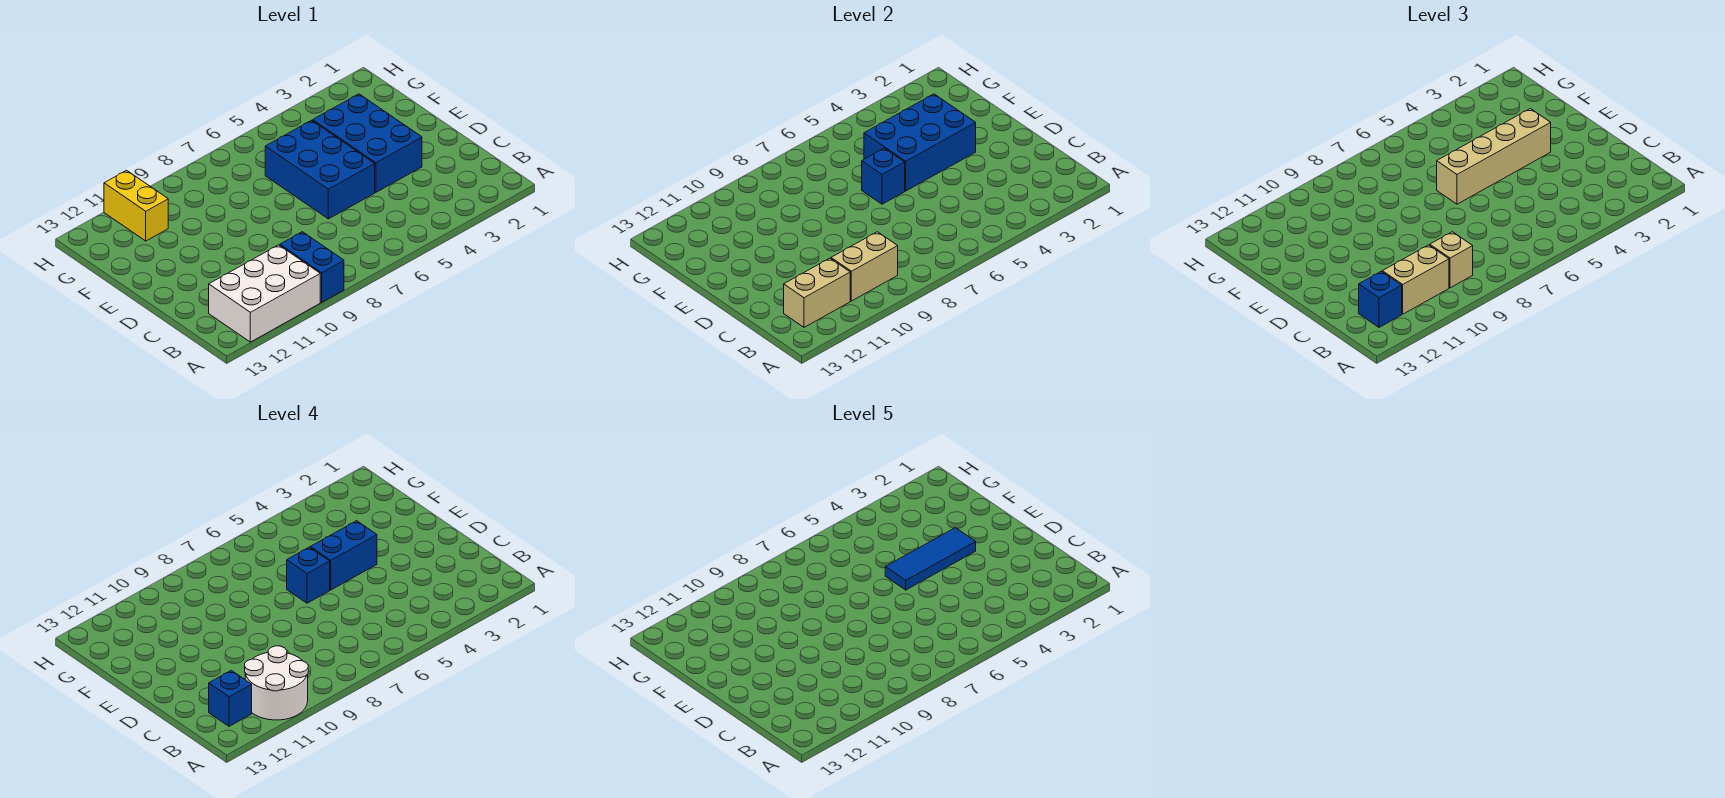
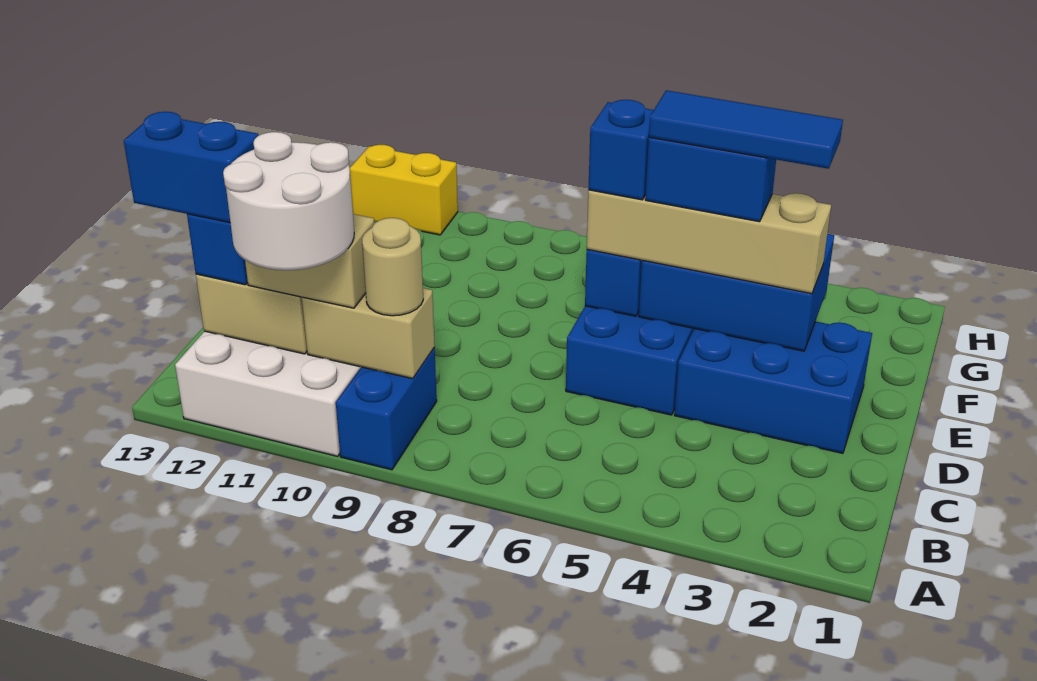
tan 1x1 brick [1430,232,1473,288] -> tan 1x1 round brick [362,218,423,316]
blue 1x1 brick [209,670,252,726] -> blue 1x2 brick [124,112,258,223]
blue 2x3 brick [313,94,422,192] -> blue 2x3 brick turned to [674,321,872,453]
yellow 1x2 brick [104,170,168,241] -> yellow 1x2 brick turned to [350,145,458,235]

